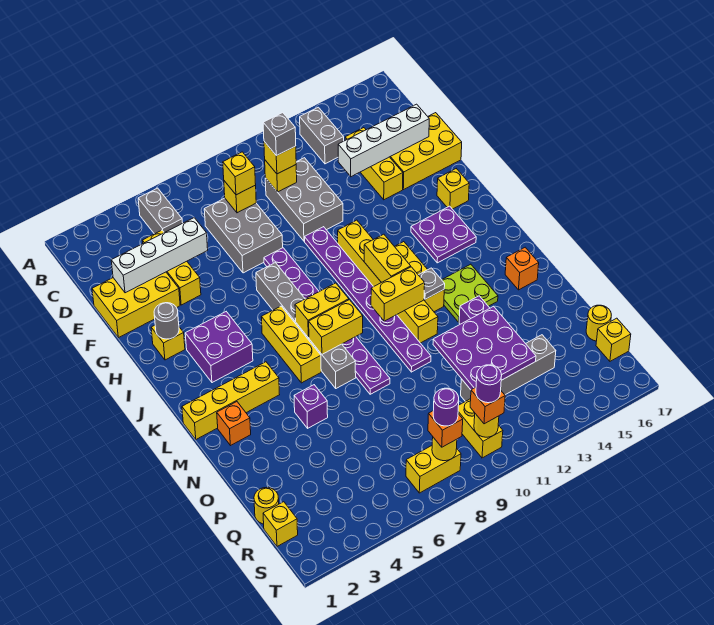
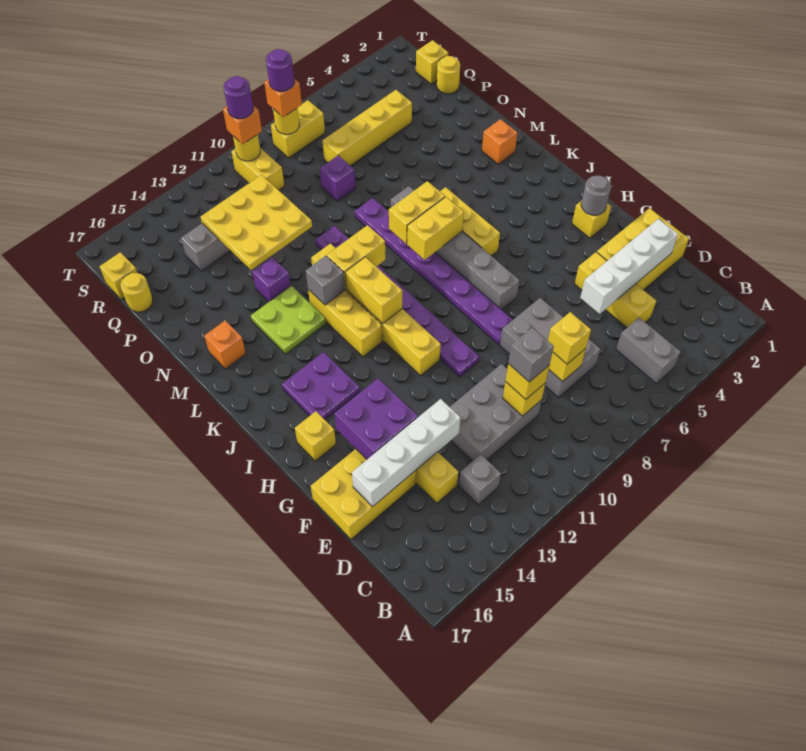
grey 1x2 brick [300,107,344,164] -> grey 1x1 brick [459,454,501,505]
grey 2x3 brick [265,158,343,241] -> grey 2x3 brick turned to [450,364,542,461]
purple 2x2 brick [185,312,253,383] -> purple 2x2 brick moved to [334,378,418,459]
yellow 1x4 brick [182,362,280,439] -> yellow 1x4 brick moved to [322,90,412,166]
grey 1x1 plate [419,268,445,299] -> grey 1x1 brick [306,256,345,305]
purple 1x1 brick [294,385,328,428] -> purple 1x1 brick moved to [320,156,355,201]
purple 3x3 plate [433,306,536,390] -> yellow 3x3 plate [201,175,312,270]

